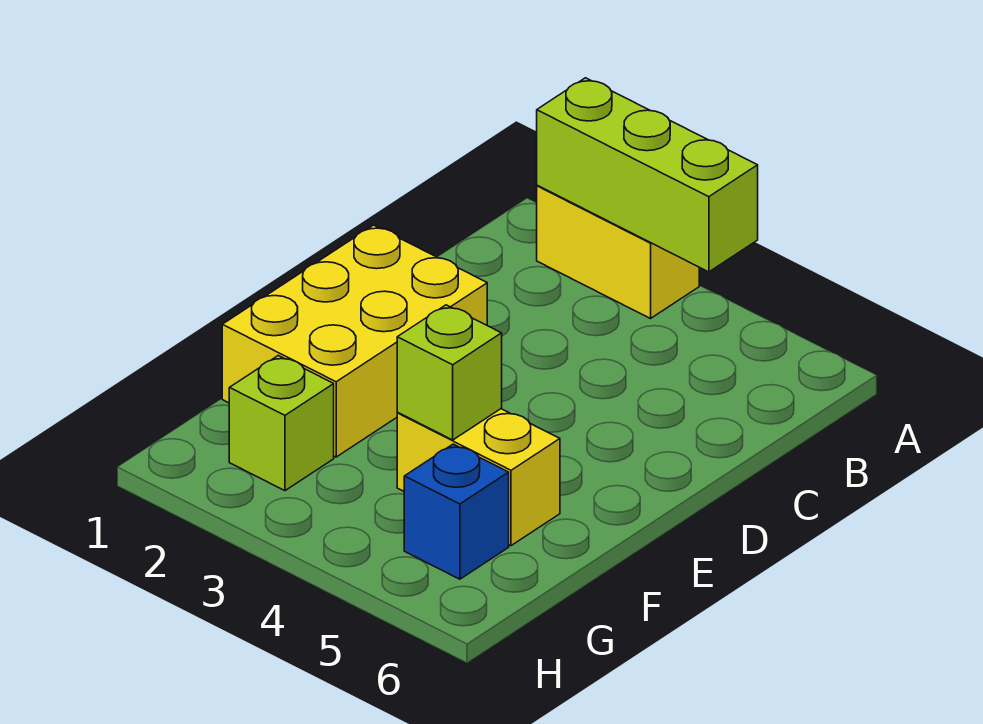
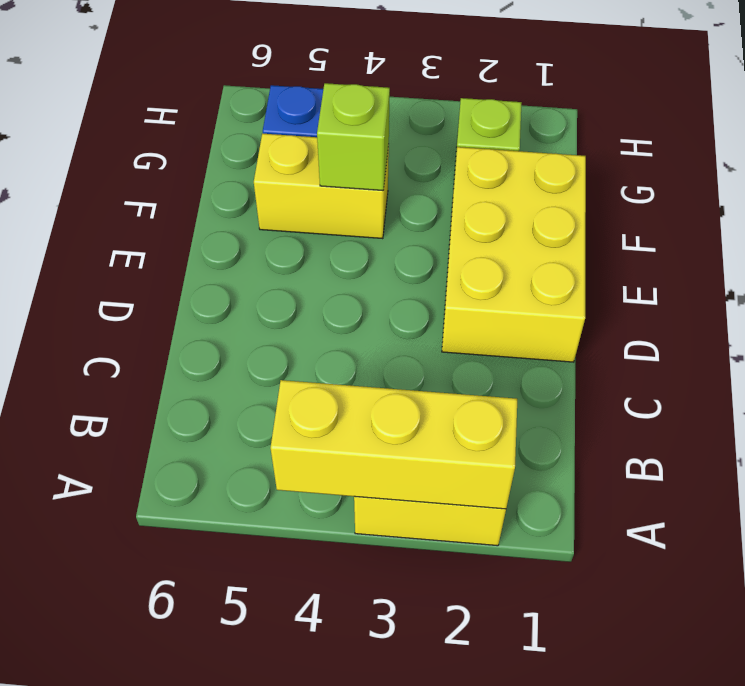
lime 1x3 brick [537,78,758,272] -> yellow 1x3 brick [271,380,517,509]

